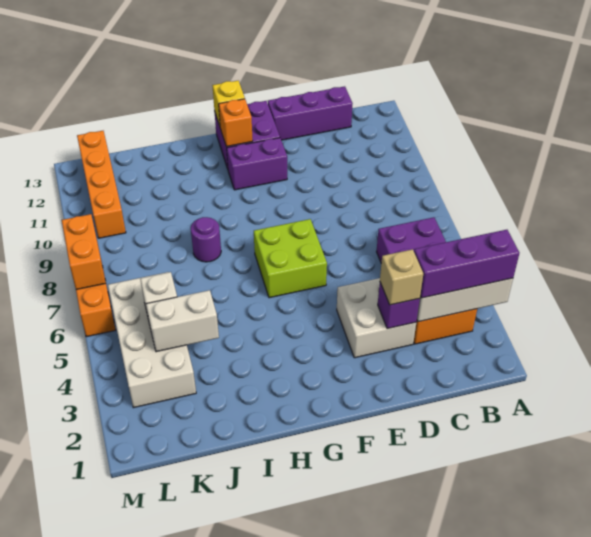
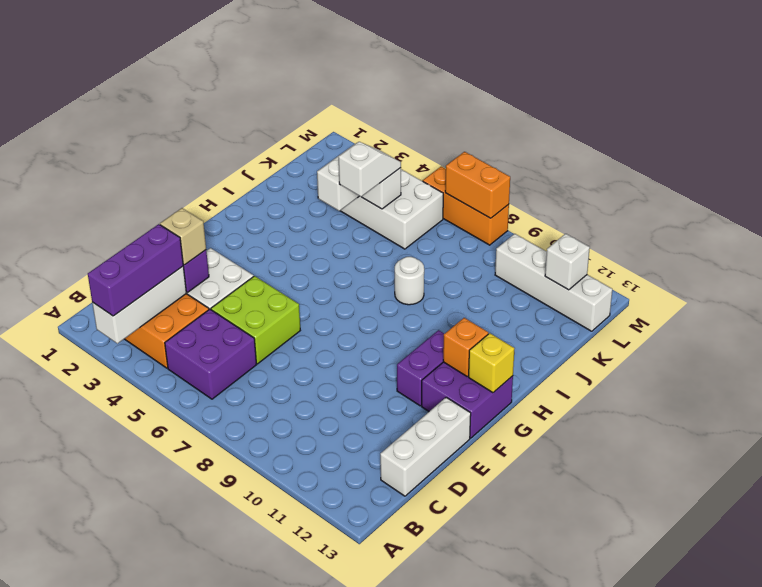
purple 1x3 brick [268,86,353,140] -> white 1x3 brick [380,397,471,496]
lime 2x2 brick [254,219,327,298] -> lime 2x2 brick moved to [211,276,300,364]
purple 1x1 round brick [191,217,221,262] -> white 1x1 round brick [395,257,424,305]
none -> white 1x2 slope [339,142,401,197]
orange 1x4 brick [77,131,126,238] -> white 1x4 brick [495,234,612,331]
none -> white 1x1 brick [545,234,590,290]

